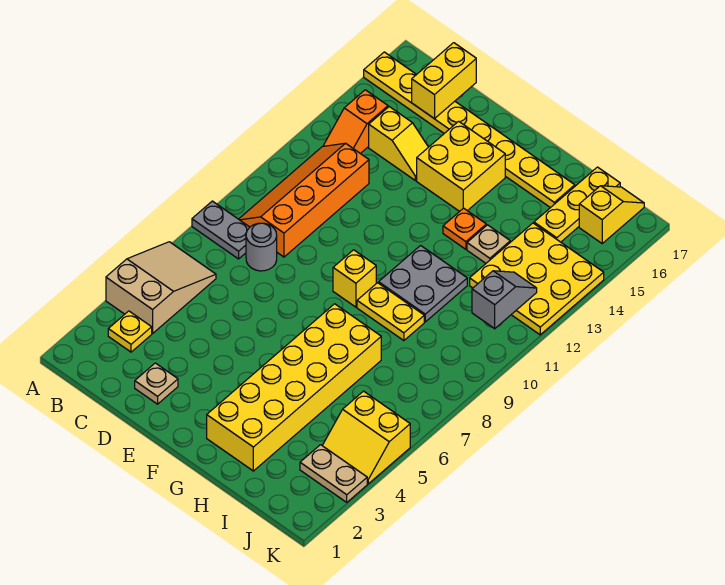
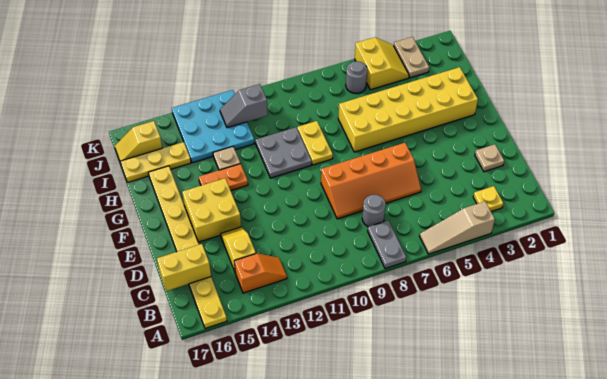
tan 2x3 slope [106,242,216,333] -> tan 1x3 slope [420,201,495,254]
orange 2x4 slope [239,143,369,257] -> orange 2x4 slope moved to [321,143,421,219]
yellow 1x1 brick [333,250,376,307] -> none
orange 1x1 plate [443,208,486,249] -> orange 1x2 plate [199,164,248,191]
yellow 3x3 plate [470,223,604,335] -> cyan 3x3 plate [172,90,254,163]
none -> grey 1x1 round brick [346,61,367,94]

